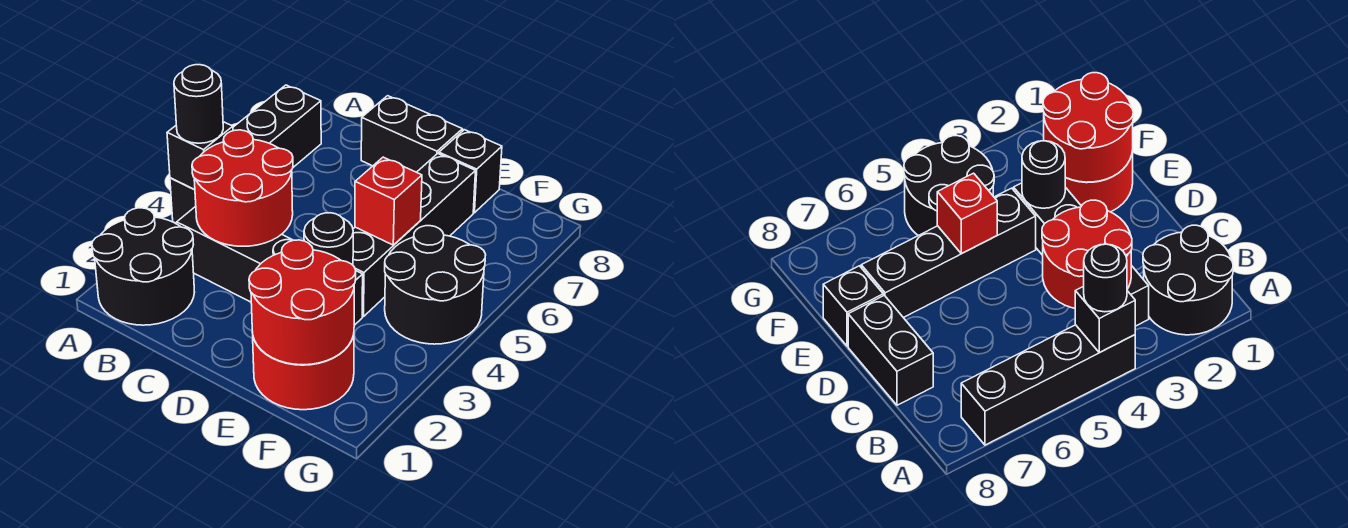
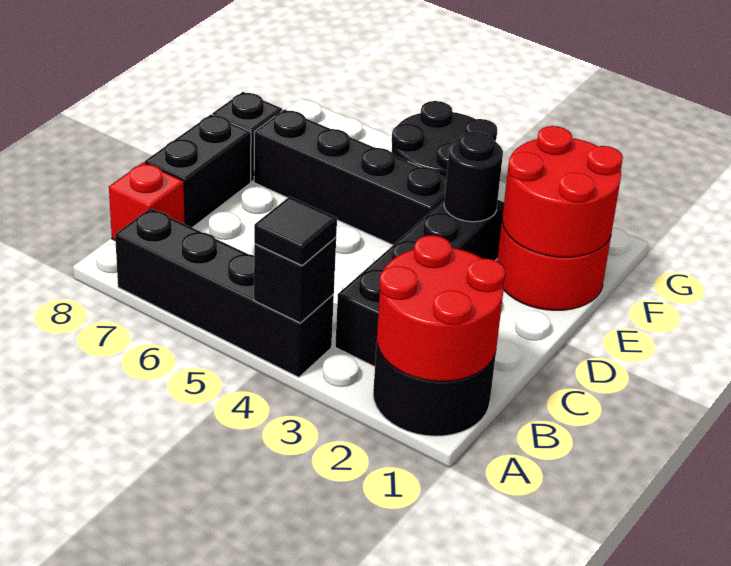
black 1x1 round brick [174,65,223,143] -> black 1x1 tile [254,197,337,265]
red 2x2 round brick [192,130,293,246] -> red 2x2 round brick moved to [377,235,505,381]
red 1x1 brick [355,157,422,245] -> red 1x1 brick moved to [109,162,185,240]

